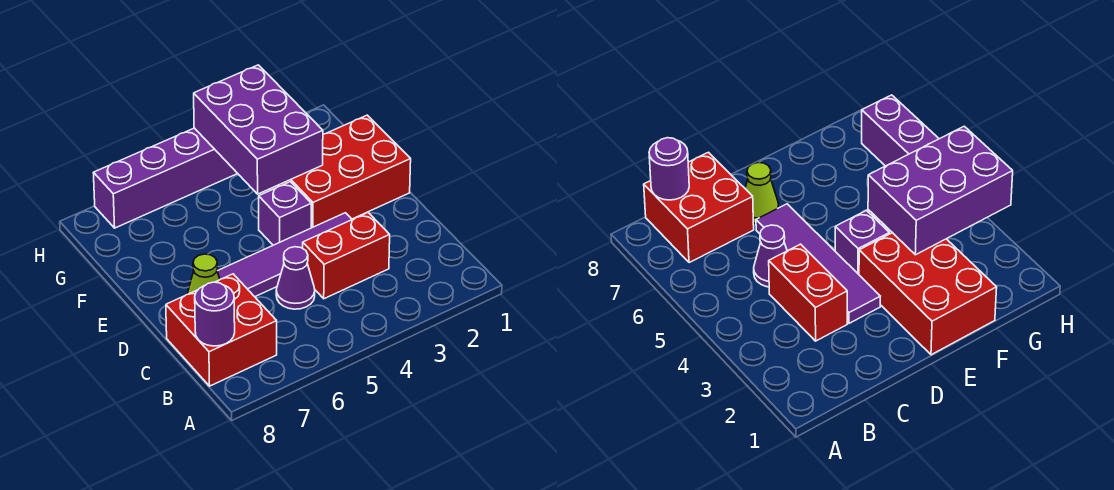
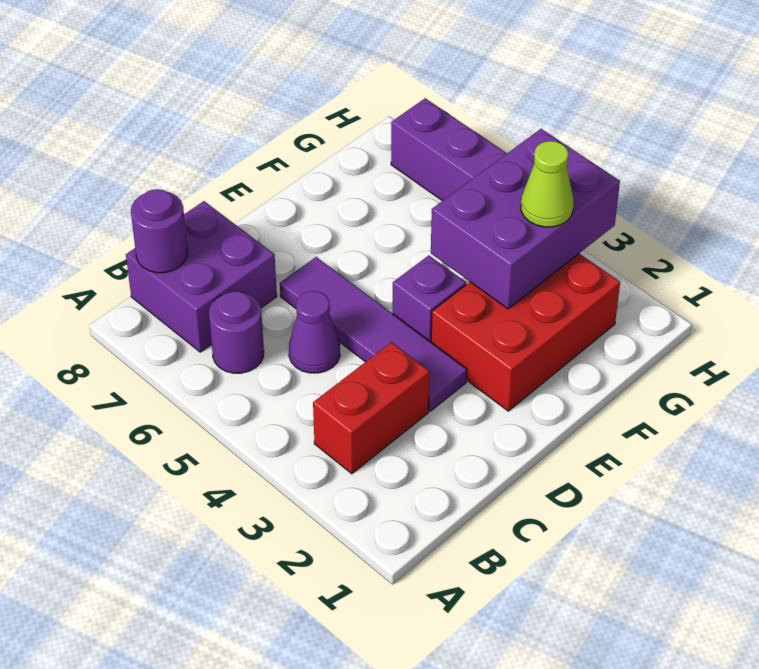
none -> purple 1x1 round brick [209,291,264,373]
red 2x2 brick [166,274,277,386] -> purple 2x2 brick [126,201,277,352]
red 1x2 brick [303,213,390,299] -> red 1x2 brick turned to [313,342,430,474]
lime 1x1 cone [187,254,220,295] -> lime 1x1 cone moved to [521,141,574,227]
red 2x3 brick [270,115,411,228] -> red 2x3 brick turned to [431,254,620,411]

